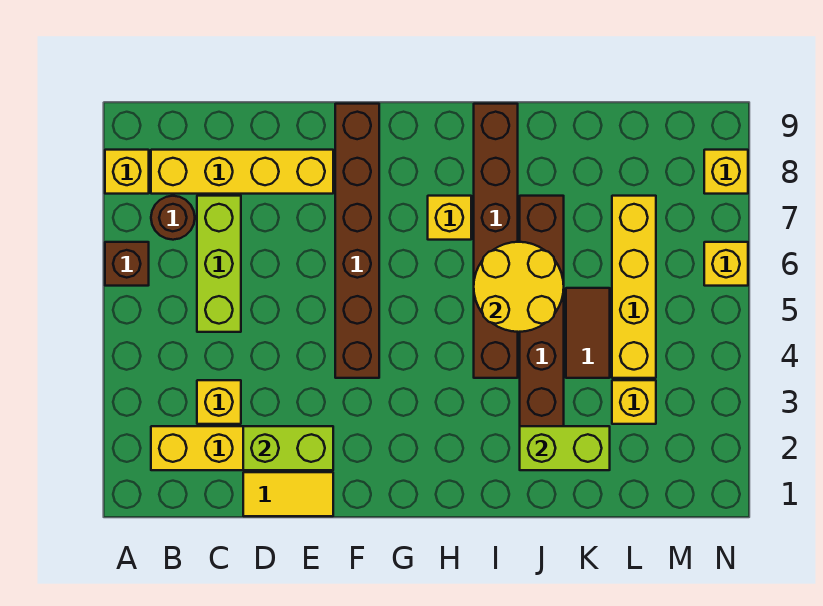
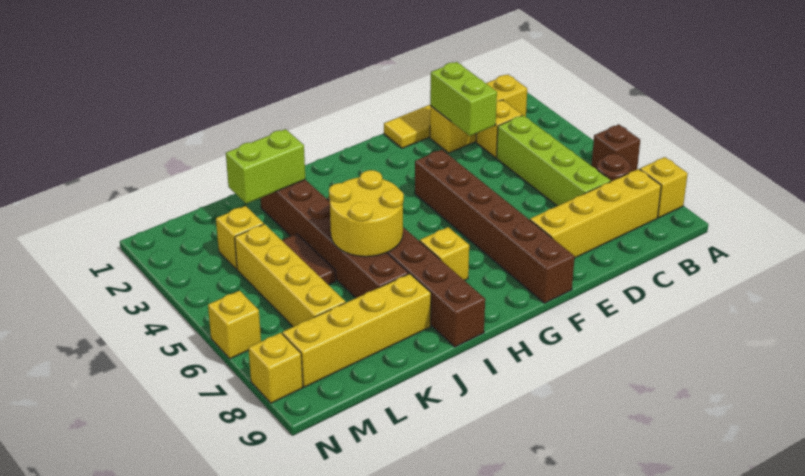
lime 1x3 brick [197,196,241,332] -> lime 1x4 brick [496,115,611,206]
lime 1x2 brick [243,426,333,470] -> lime 1x2 brick turned to [430,62,497,136]
none -> yellow 1x4 brick [282,274,431,387]

